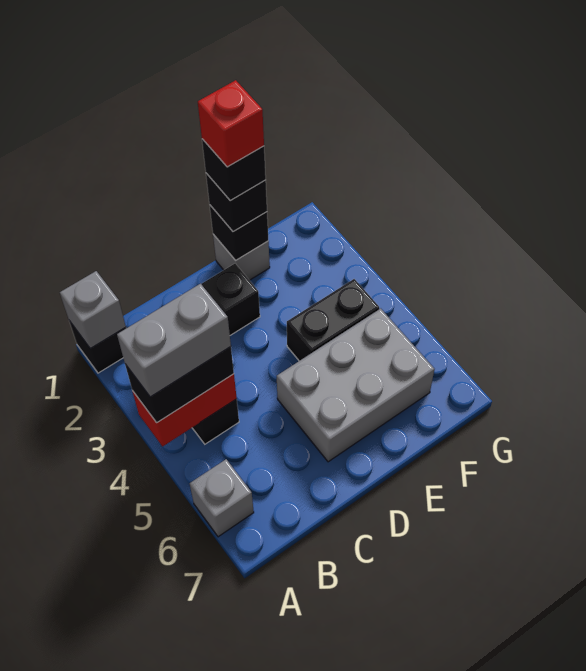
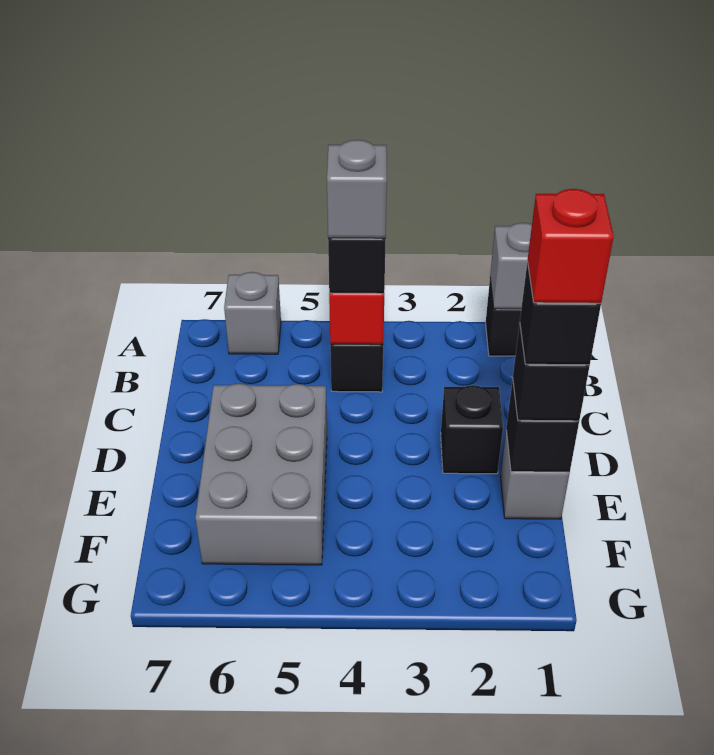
grey 1x2 brick [117,284,231,397] -> grey 1x1 brick [327,140,387,238]
black 1x2 brick [287,279,379,361] -> none

